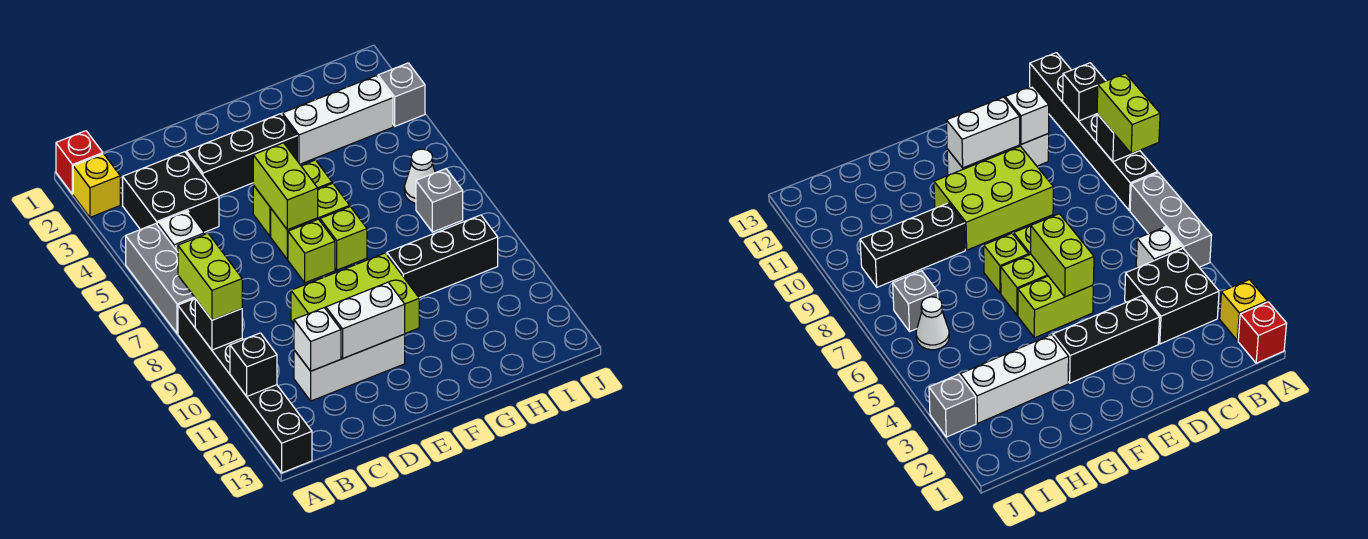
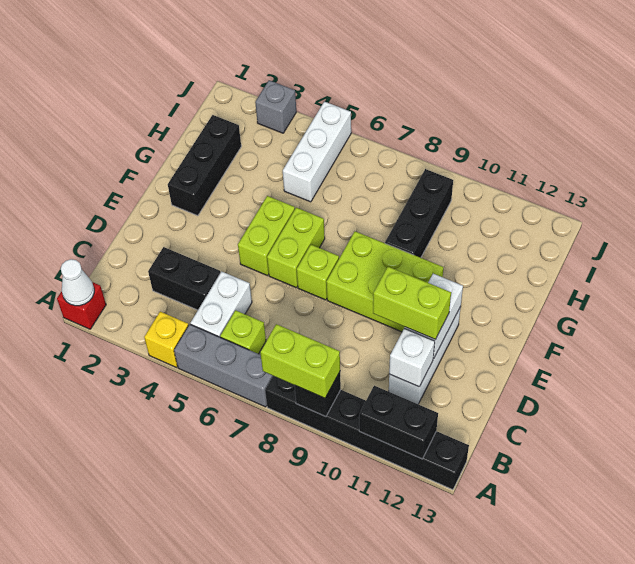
yellow 1x1 brick [73,154,120,217] -> yellow 1x1 brick moved to [144,312,189,367]
black 1x1 brick [230,333,277,396] -> black 1x2 brick [359,386,438,459]
black 2x2 brick [123,152,219,232] -> black 1x2 brick [148,247,220,310]
white 1x1 brick [157,211,204,252] -> white 1x2 brick [190,271,252,337]
black 1x3 brick [186,114,297,196] -> black 1x3 brick moved to [168,115,241,216]
lime 2x3 brick [291,253,419,333] -> lime 2x3 brick turned to [326,231,443,332]
lime 1x2 brick [253,143,318,230] -> lime 1x2 brick moved to [373,267,451,339]
lime 1x1 brick [320,207,367,270] -> lime 1x1 brick moved to [220,310,266,354]
white 1x3 brick [282,76,393,164] -> white 1x3 brick moved to [283,102,351,202]
white 1x1 cone [405,149,435,204] -> white 1x1 cone moved to [61,259,94,306]
grey 1x1 brick [416,169,463,232] -> none

